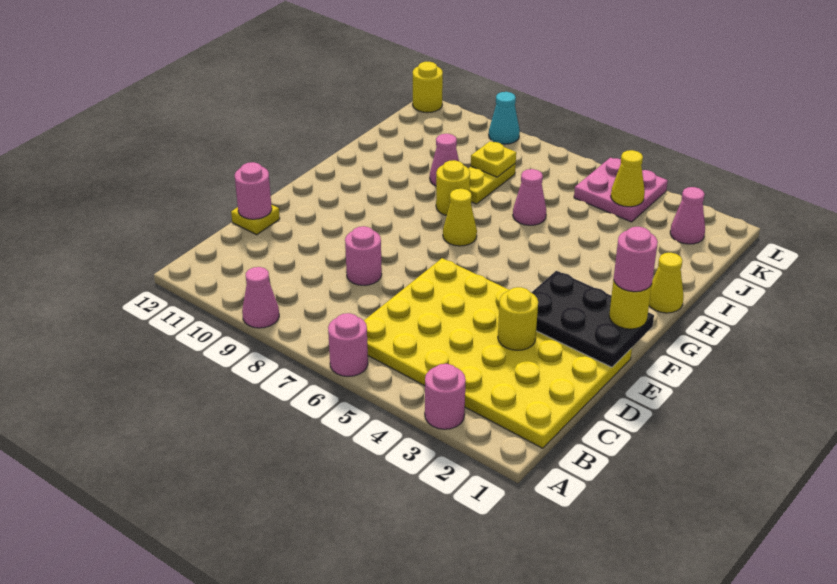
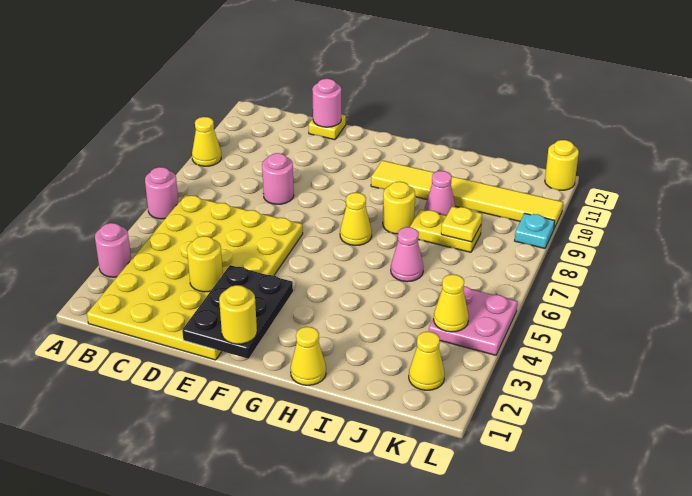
pink 1x1 cone [242,267,279,328] -> yellow 1x1 cone [192,117,221,166]
pink 1x1 round brick [614,227,658,292] -> none
none -> yellow 1x6 tile [371,160,563,228]
pink 1x1 cone [670,187,705,244] -> yellow 1x1 cone [409,332,445,390]
cyan 1x1 cone [489,92,520,144] -> cyan 1x1 plate [515,213,555,248]

